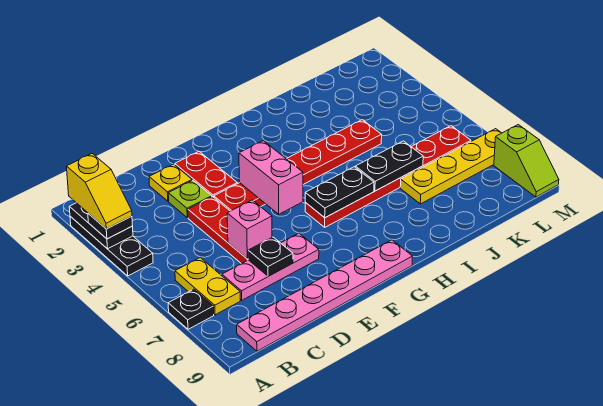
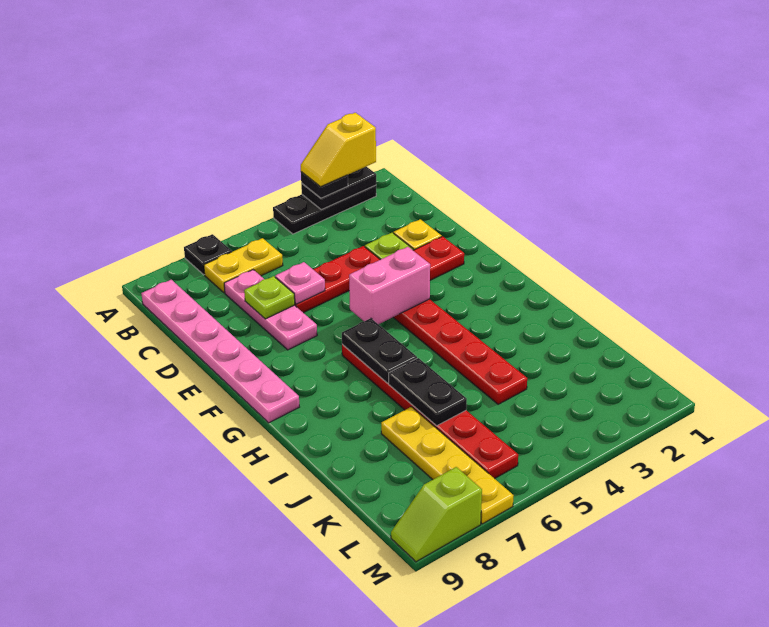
pink 1x1 brick [227,200,272,259] -> pink 1x1 plate [275,262,325,304]
black 1x1 plate [248,237,293,276] -> lime 1x1 plate [244,276,295,319]

